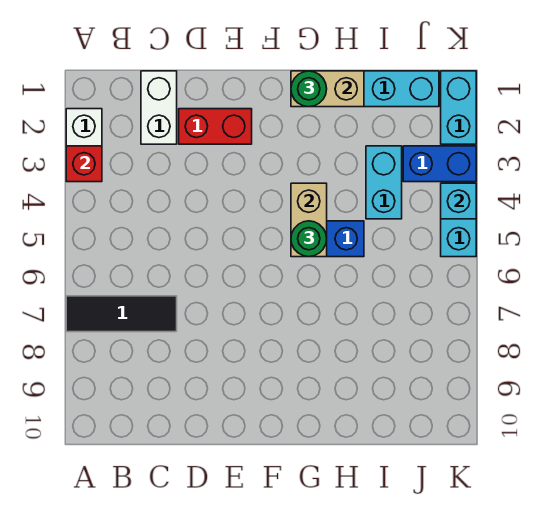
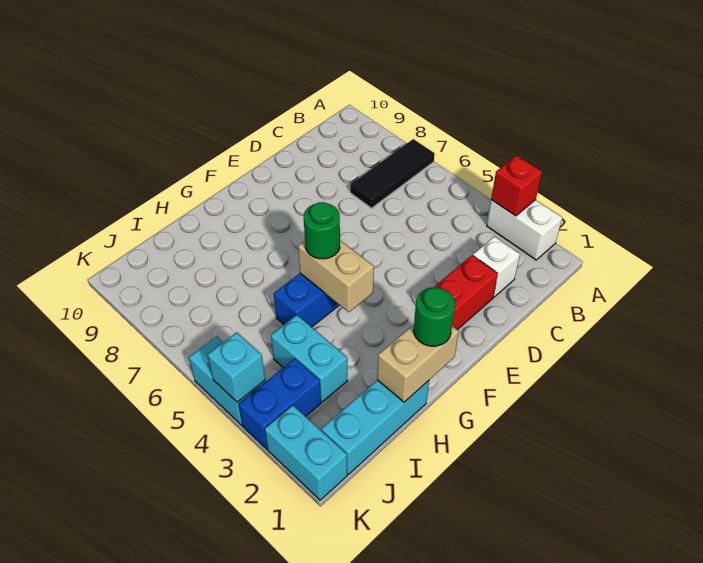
white 1x2 brick [141,71,177,144] -> white 1x1 brick [473,236,520,297]

